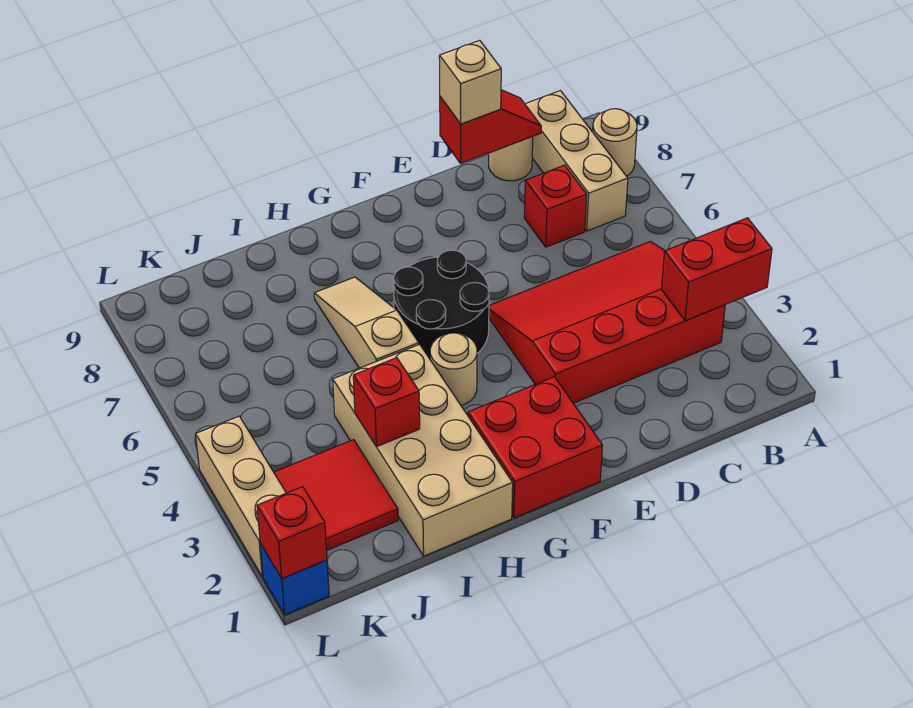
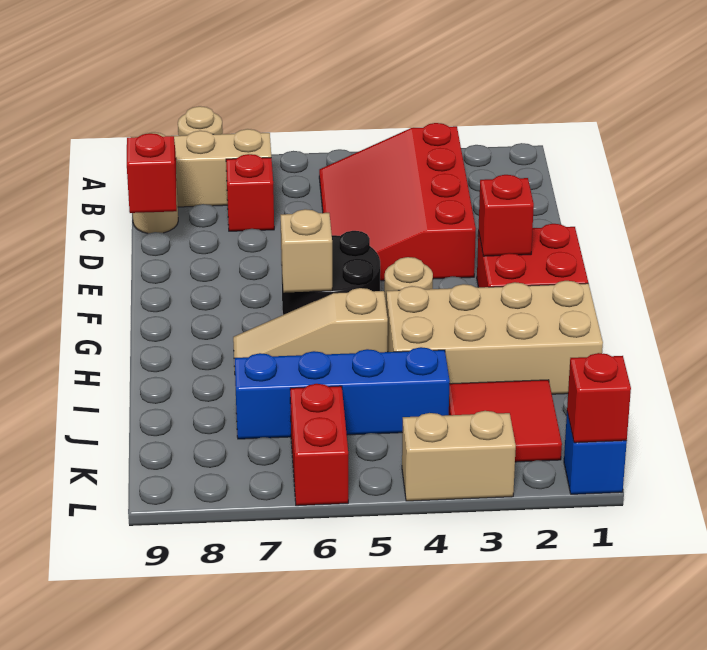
red 1x2 brick [661,218,772,321] -> red 1x2 brick moved to [290,384,348,506]
tan 1x1 brick [439,40,501,124] -> tan 1x1 brick moved to [280,209,332,293]
red 1x1 brick [353,358,420,447] -> red 1x1 brick moved to [478,175,534,256]
none -> blue 1x4 brick [235,347,450,439]
tan 1x3 brick [196,416,286,577] -> tan 1x2 brick [402,411,516,501]

